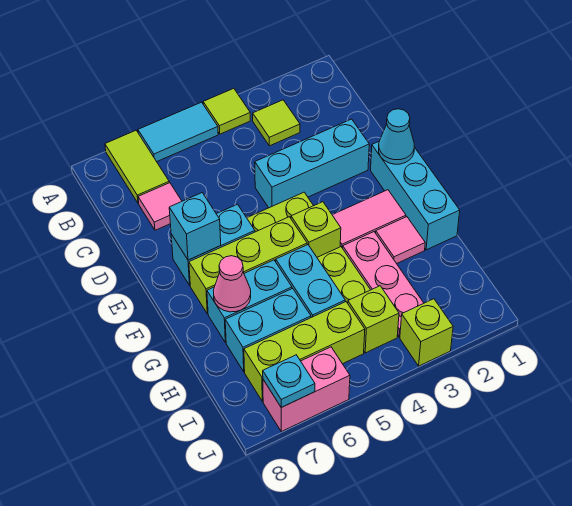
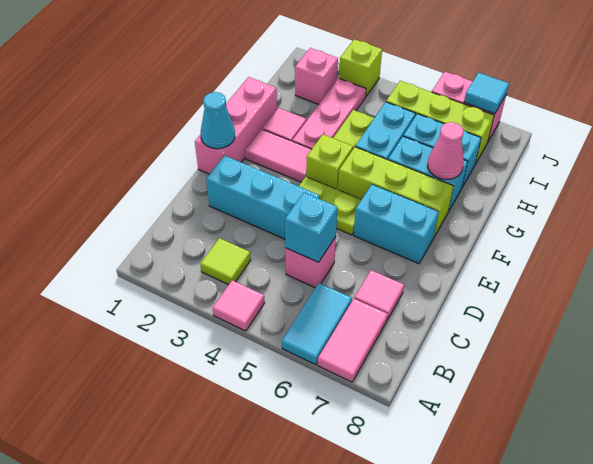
lime 1x1 tile [203,88,250,134] -> pink 1x1 tile [213,280,265,331]
cyan 1x2 tile [138,102,218,162] -> cyan 1x2 tile turned to [282,283,352,365]
lime 1x2 tile [105,131,169,203] -> pink 1x2 tile [318,299,388,382]
none -> pink 1x1 brick [285,237,336,288]
cyan 1x3 brick [371,142,460,250] -> pink 1x3 brick [195,77,277,174]
cyan 1x1 brick [169,193,221,260] -> cyan 1x1 brick moved to [285,193,338,262]
none -> pink 1x1 brick [295,48,338,104]
lime 1x1 brick [348,286,399,353] -> none
cyan 1x1 plate [263,355,315,407] -> cyan 1x1 tile [464,73,509,114]

